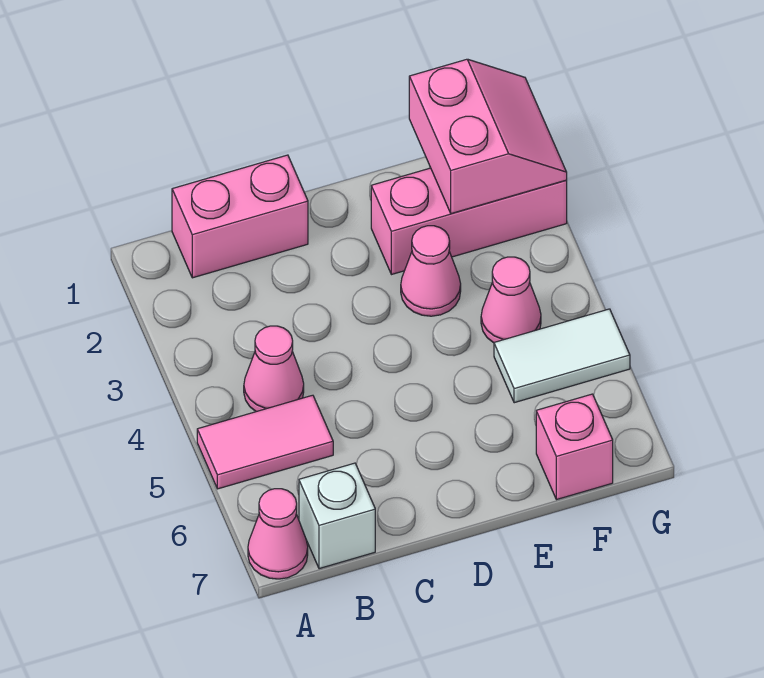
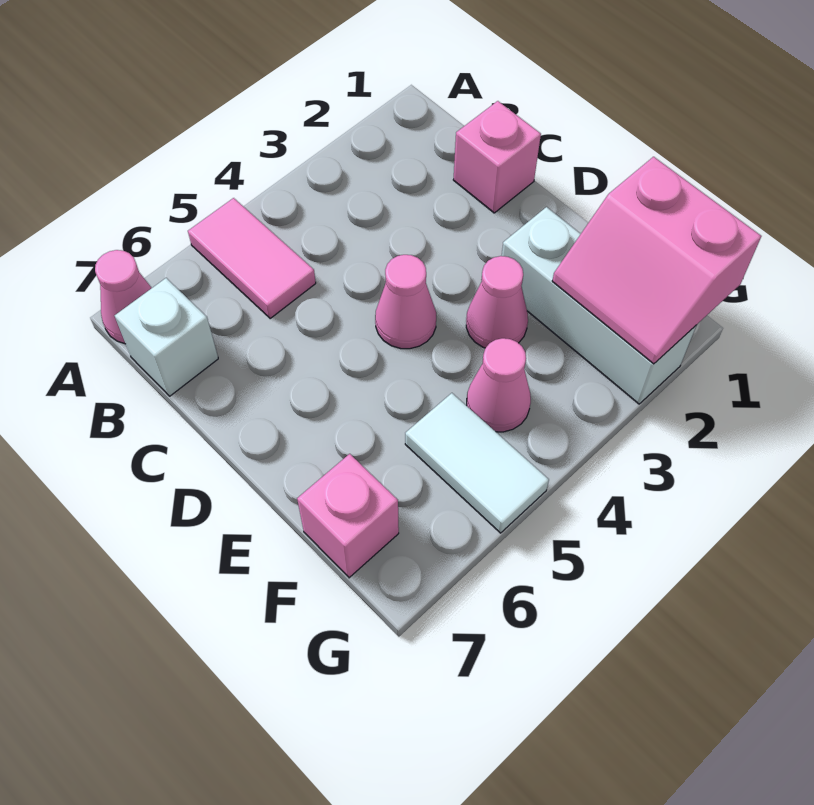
pink 1x2 brick [172,155,308,278] -> pink 1x1 brick [453,101,541,213]
pink 1x1 cone [244,326,304,412] -> pink 1x1 cone moved to [375,255,436,349]
pink 1x3 brick [371,168,567,275] -> white 1x3 brick [502,207,696,404]
pink 2x2 slope [409,59,567,214] -> pink 2x2 slope turned to [552,157,761,364]

